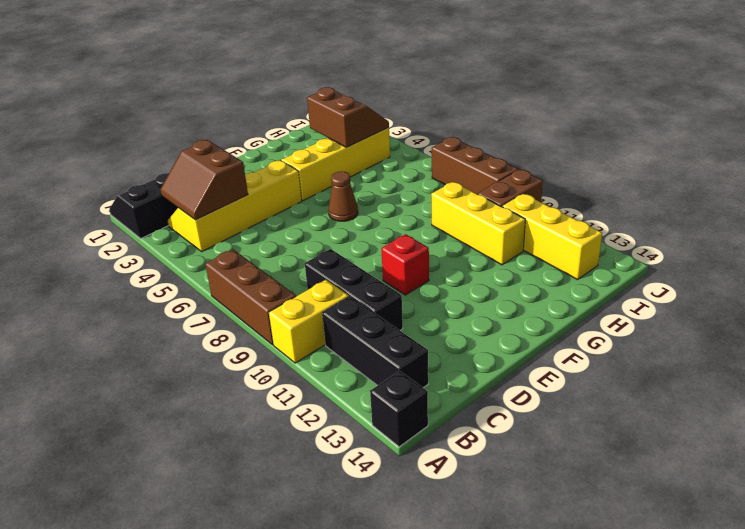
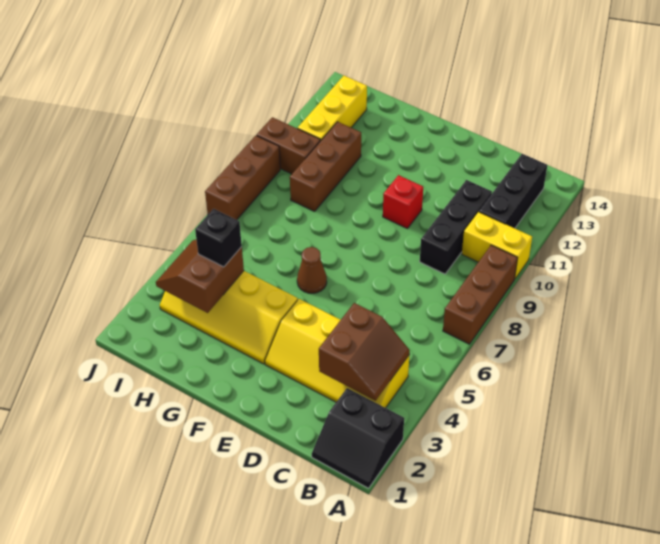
black 1x1 brick [370,371,428,447] -> black 1x1 brick moved to [195,209,242,267]
yellow 1x3 brick [431,182,525,265] -> brown 1x3 brick [290,122,361,211]

